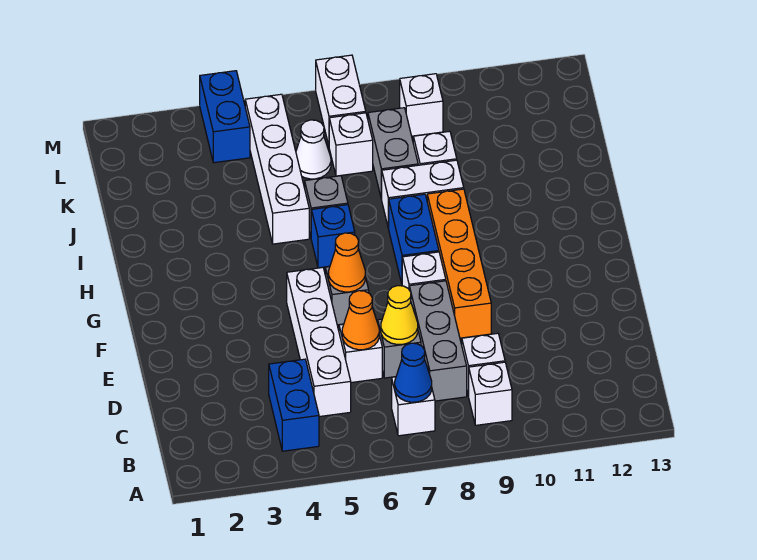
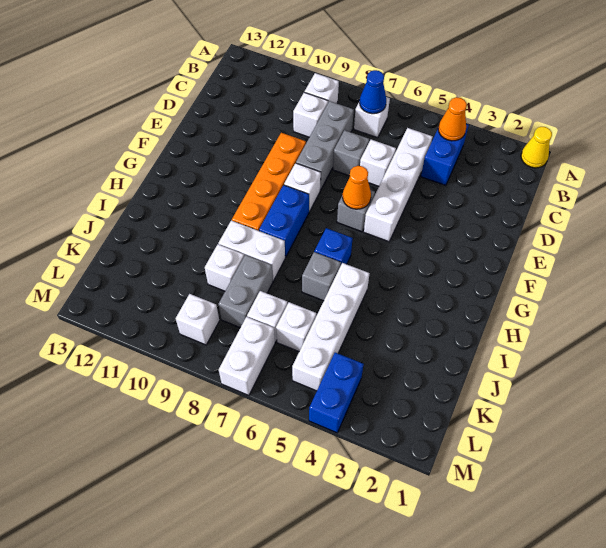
orange 1x1 cone [342,291,379,350] -> orange 1x1 cone moved to [438,97,467,141]
yellow 1x1 cone [381,286,418,344] -> yellow 1x1 cone moved to [521,127,552,168]
white 1x1 cone [296,120,331,179] -> white 1x1 brick [276,302,316,351]

